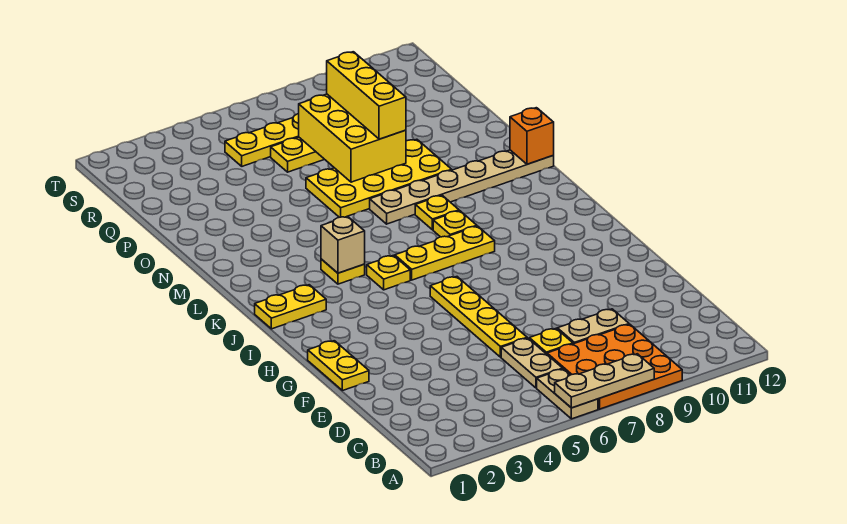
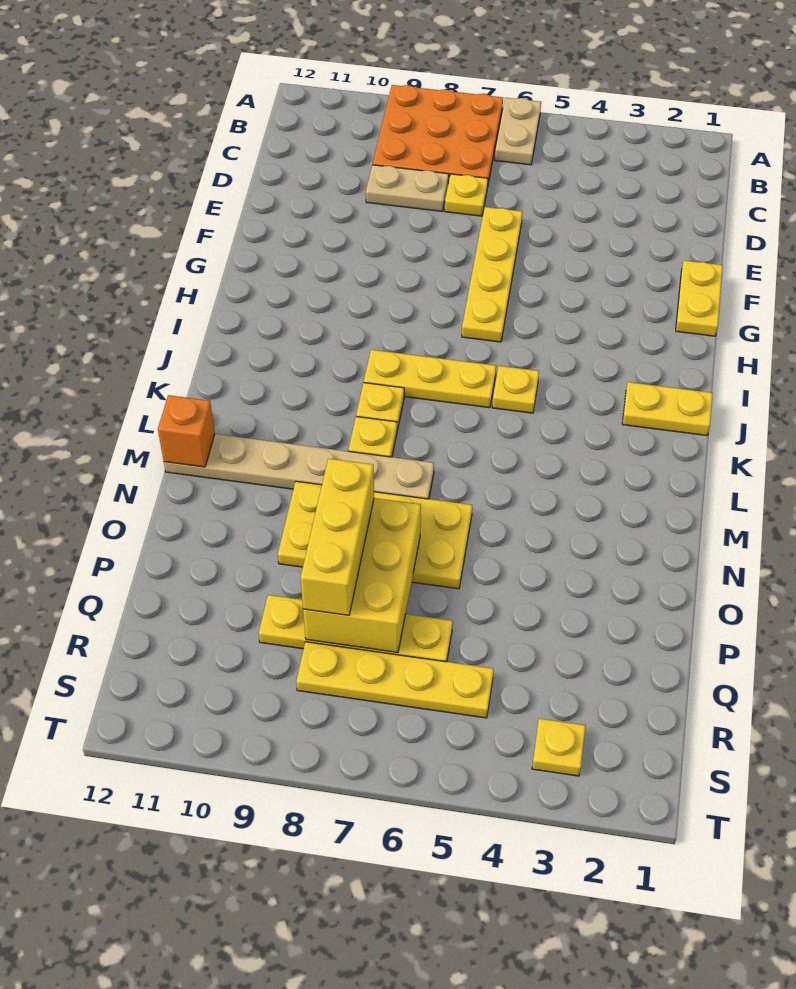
tan 1x3 plate [555,354,654,408] -> none
tan 1x2 plate [501,338,563,388] -> none
yellow 1x1 plate [321,259,365,284] -> yellow 1x1 plate moved to [532,719,586,776]
tan 1x1 brick [321,216,365,273] -> none

